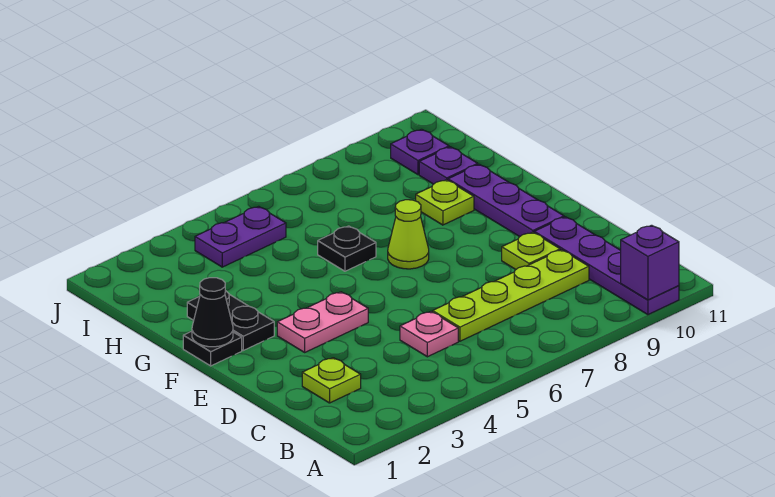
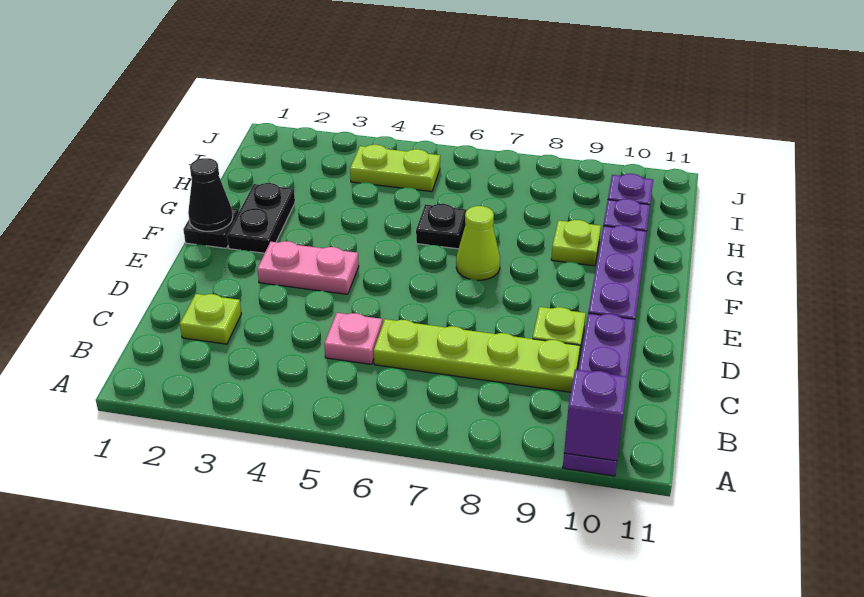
purple 1x2 plate [195,206,286,267] -> lime 1x2 plate [350,145,440,192]

